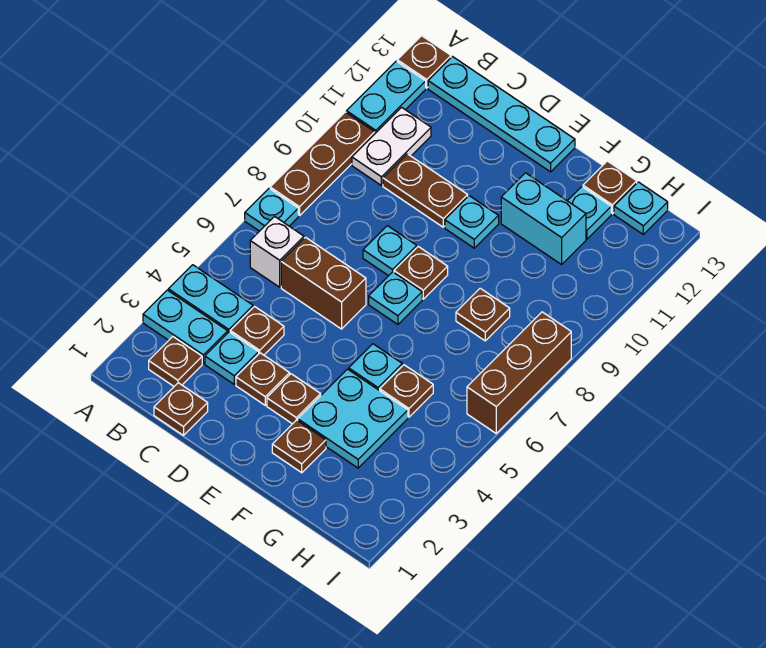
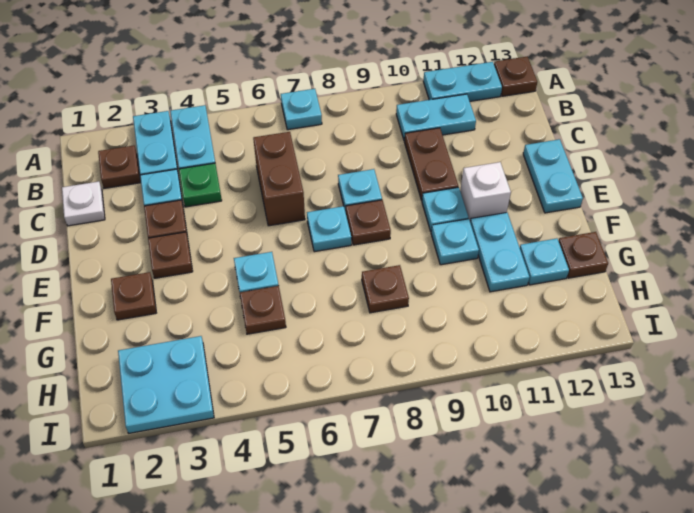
brown 1x3 plate [270,112,375,215] -> none
white 1x1 brick [250,217,304,287] -> white 1x1 brick moved to [460,162,511,221]
white 1x2 plate [352,107,431,185] -> cyan 1x2 plate [396,94,476,141]
cyan 1x4 plate [428,57,575,172] -> cyan 1x2 plate [523,139,583,213]
brown 1x1 plate [154,383,208,435] -> white 1x1 plate [62,181,105,226]
brown 1x1 plate [230,307,284,355] -> green 1x1 plate [179,163,222,207]
cyan 2x2 plate [298,369,408,468] -> cyan 2x2 plate moved to [118,336,214,433]
cyan 1x2 brick [501,173,586,264] -> cyan 1x2 plate [470,213,529,292]
cyan 1x1 plate [614,182,668,234] -> cyan 1x1 plate moved to [431,219,479,265]
brown 1x3 brick [467,312,571,433] -> none

